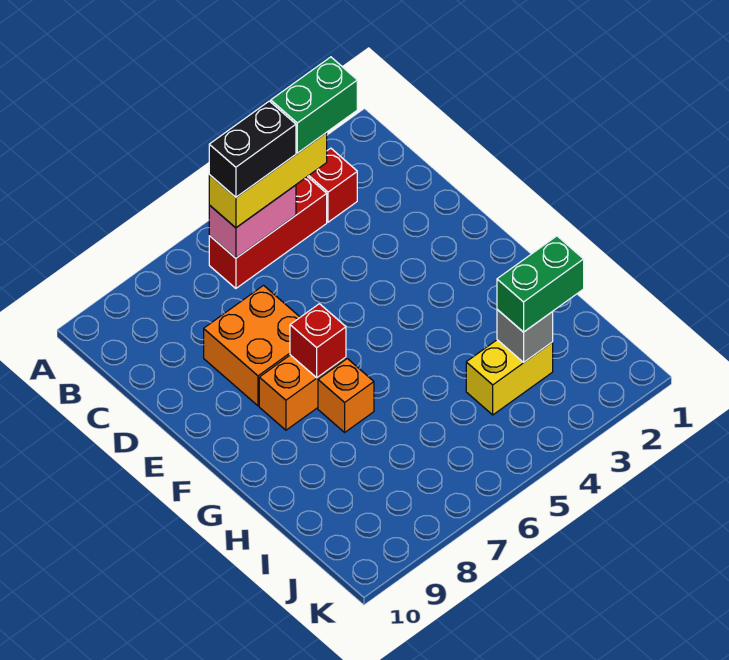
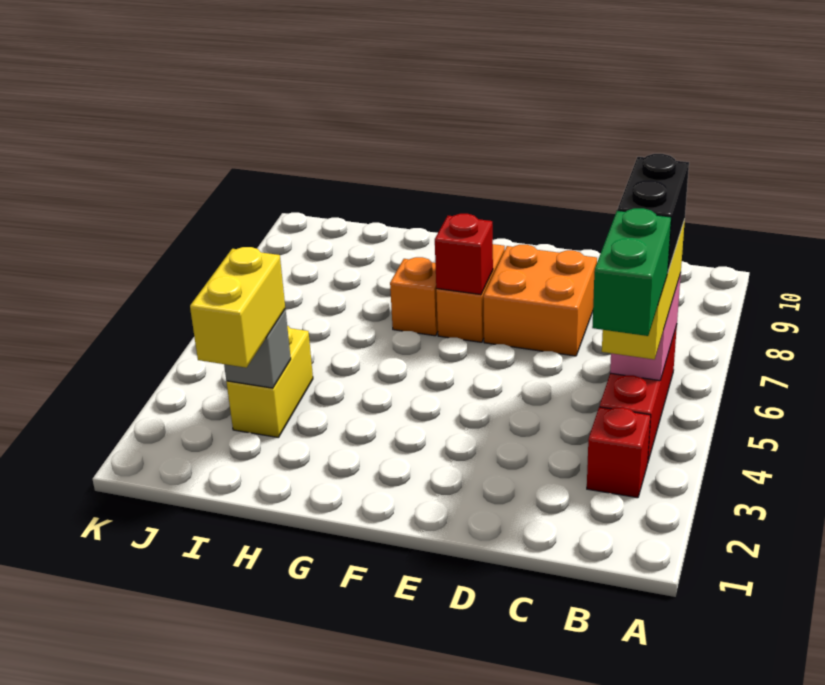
green 1x2 brick [497,236,584,332] -> yellow 1x2 brick [190,247,285,368]

